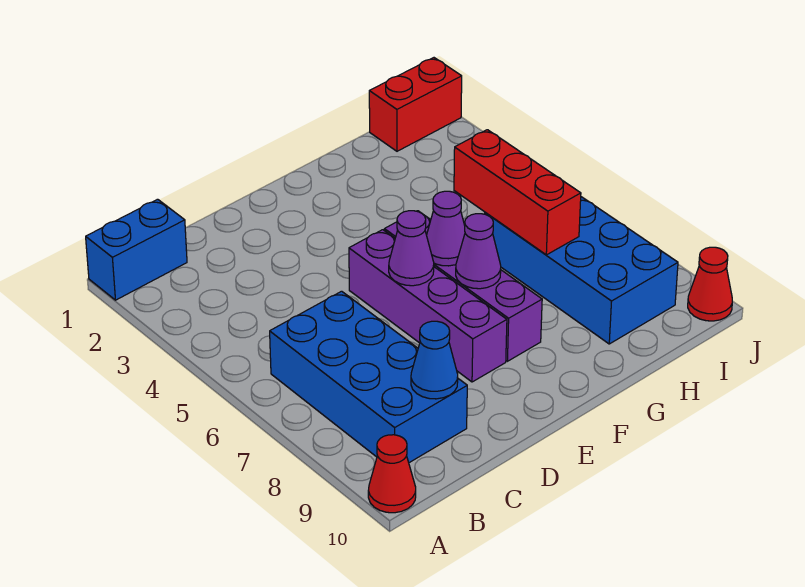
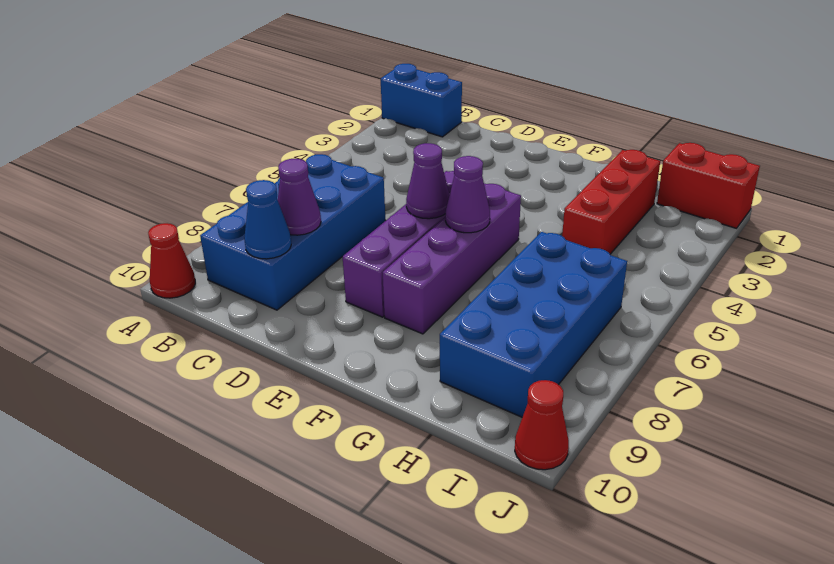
purple 1x1 cone [456,214,501,289] -> purple 1x1 cone moved to [278,159,321,235]
red 1x3 brick [454,130,581,255] -> red 1x3 brick moved to [562,150,660,254]

